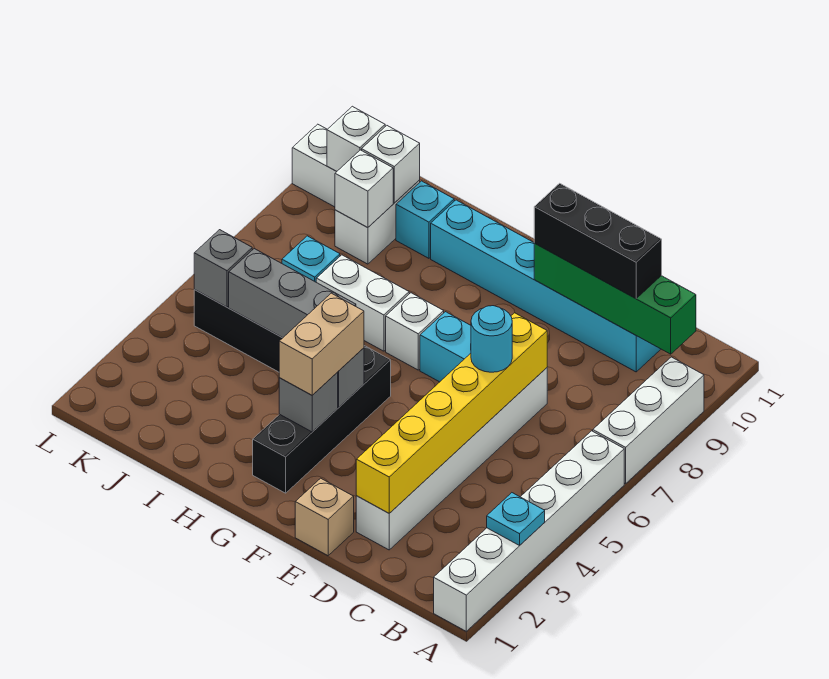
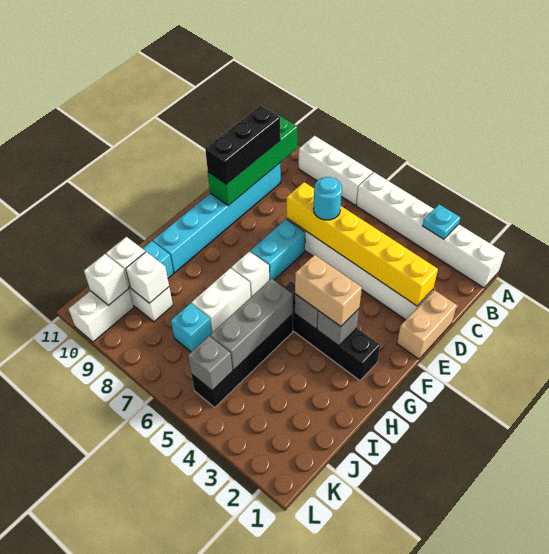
tan 1x1 brick [295,478,354,556] -> tan 1x2 brick [397,290,457,359]

